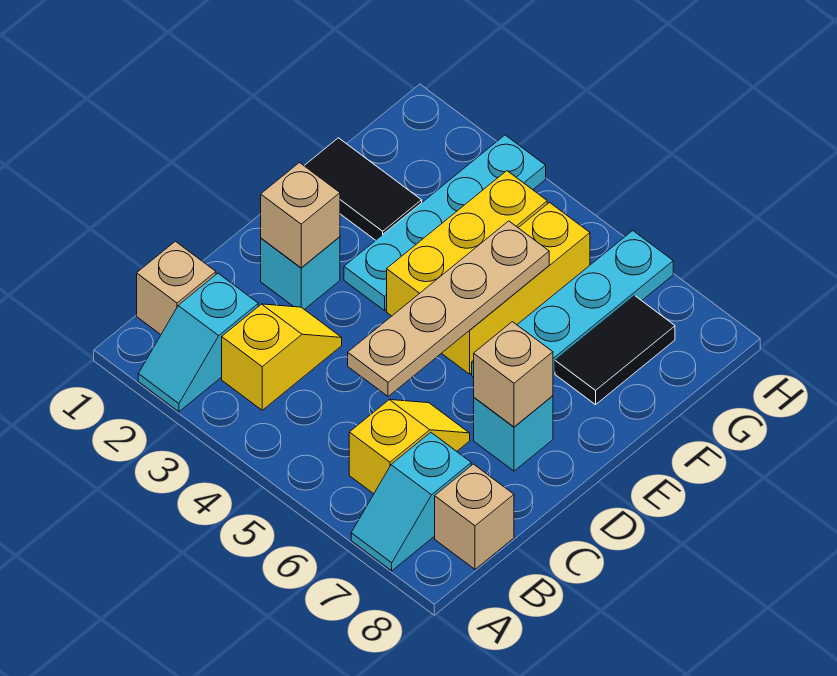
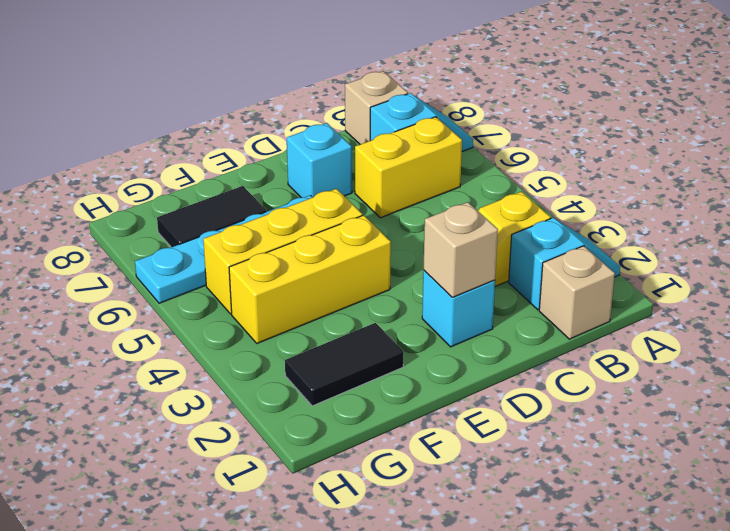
yellow 1x2 slope [349,400,470,494] -> yellow 1x2 brick [355,117,462,218]
tan 1x4 plate [348,221,549,396] -> none
tan 1x1 brick [474,322,553,427] -> none
cyan 1x4 plate [344,135,546,311] -> none
black 1x2 tile [304,138,422,240] -> black 1x2 tile turned to [285,323,404,406]

